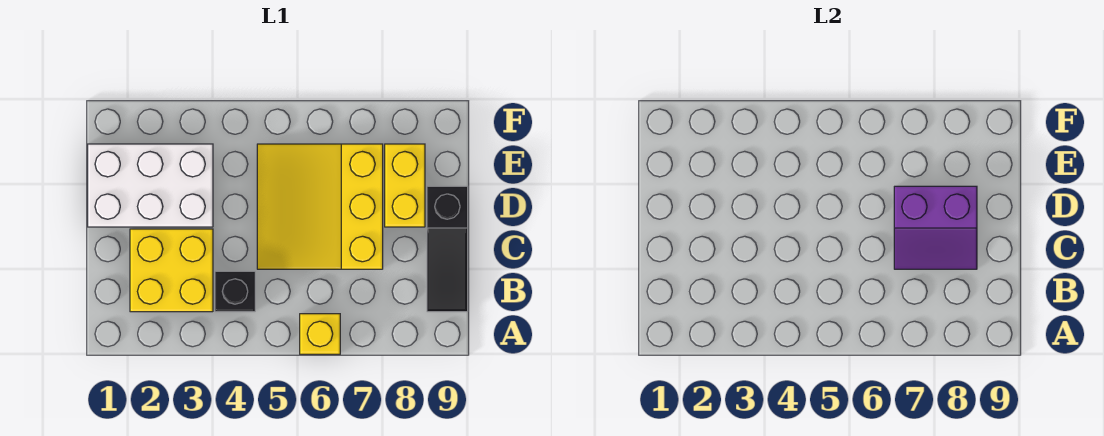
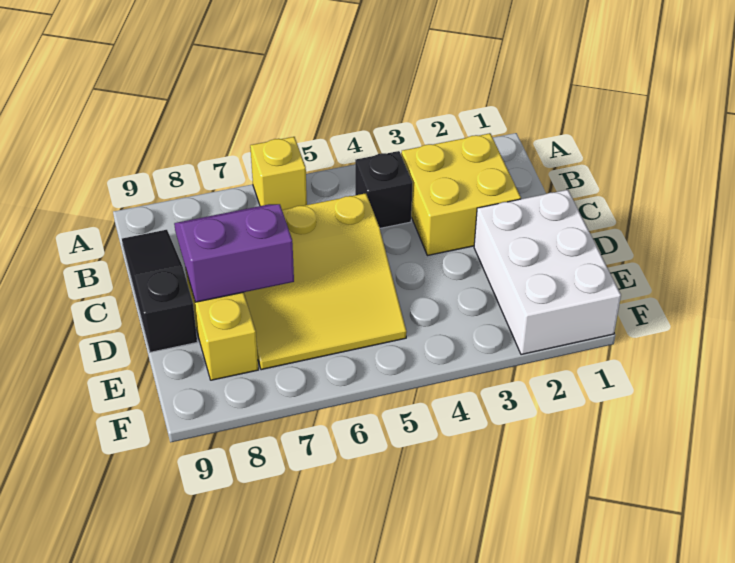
yellow 3x3 slope [257,144,383,269] -> yellow 3x3 slope turned to [244,193,407,370]
white 2x3 brick [88,144,213,227] -> white 2x3 brick turned to [474,190,621,355]

